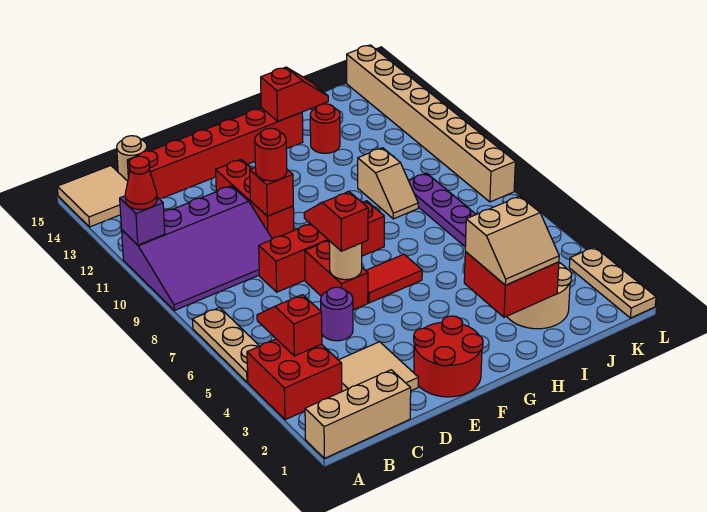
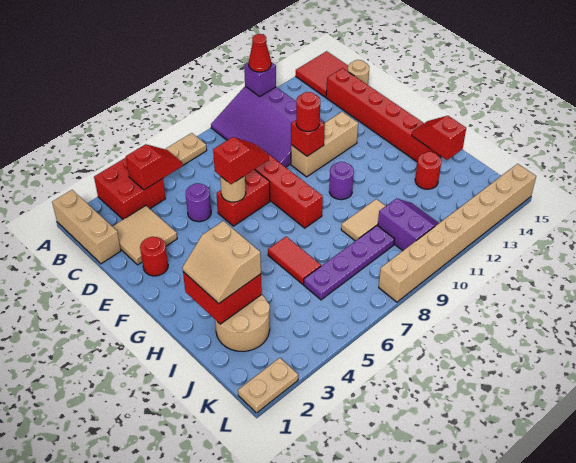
tan 2x2 tile [57,166,128,227] -> red 2x2 tile [296,51,348,97]
red 2x2 round brick [414,316,483,397] -> red 1x1 round brick [140,237,168,276]
red 1x3 brick [216,159,294,239] -> tan 1x3 brick [291,112,358,177]
red 1x2 tile [366,254,422,303] -> red 1x2 tile moved to [268,237,321,284]
none -> purple 1x1 round brick [329,162,354,200]
red 1x2 slope [261,67,328,122] -> red 1x2 slope turned to [412,116,466,160]
tan 1x2 slope [358,148,418,219] -> tan 1x2 tile [341,199,385,241]
none -> purple 2x2 slope [378,198,439,251]
tan 1x3 plate [569,247,656,318] -> tan 1x2 plate [238,358,298,413]

